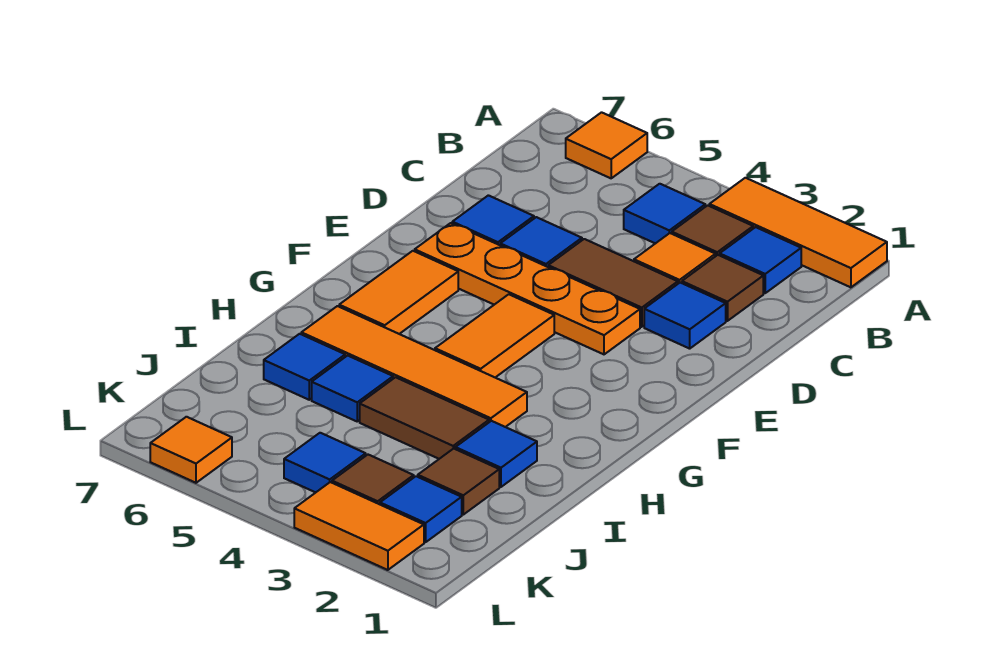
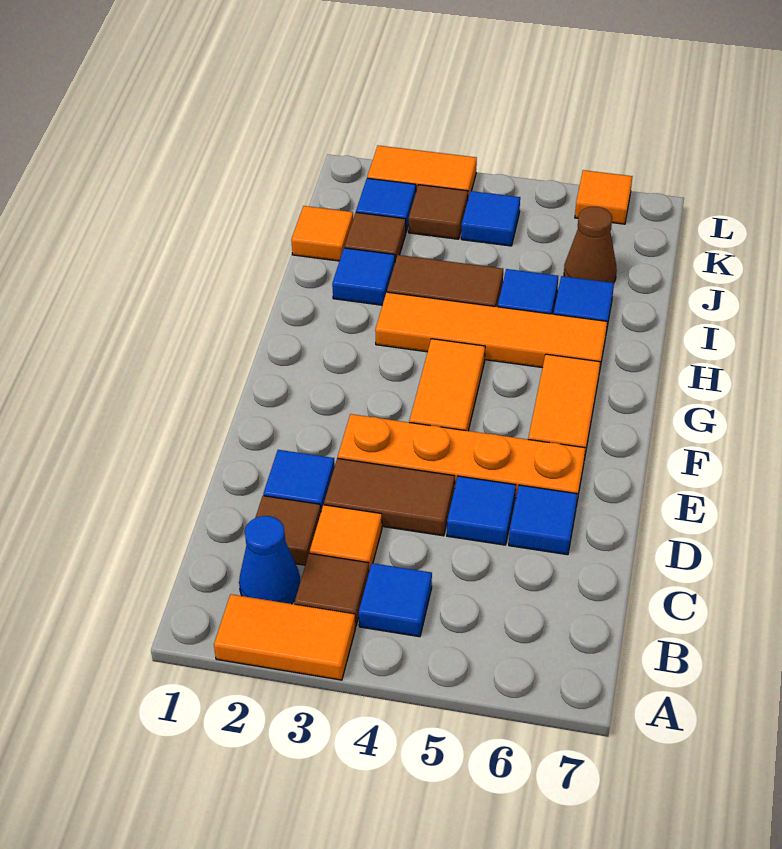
orange 1x3 tile [709,178,887,287] -> orange 1x2 tile [214,594,355,680]
orange 1x1 tile [566,112,647,178] -> orange 1x1 tile moved to [291,206,353,261]
blue 1x1 tile [720,227,801,293] -> blue 1x1 cone [239,516,301,604]
none -> brown 1x1 cone [564,207,617,283]

